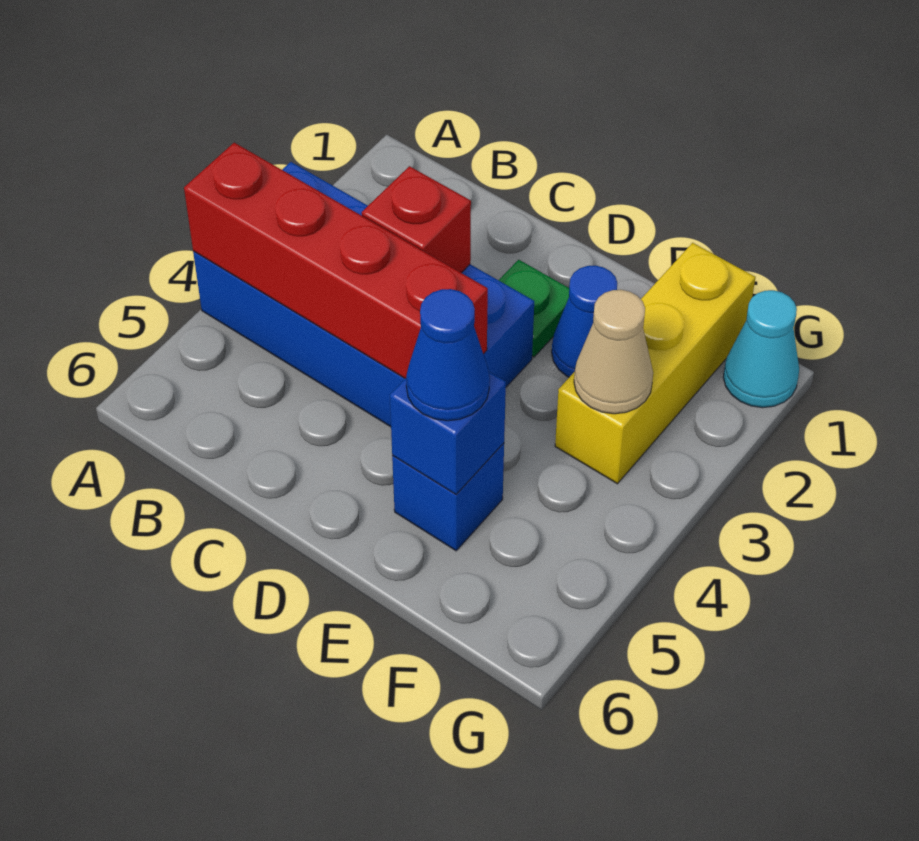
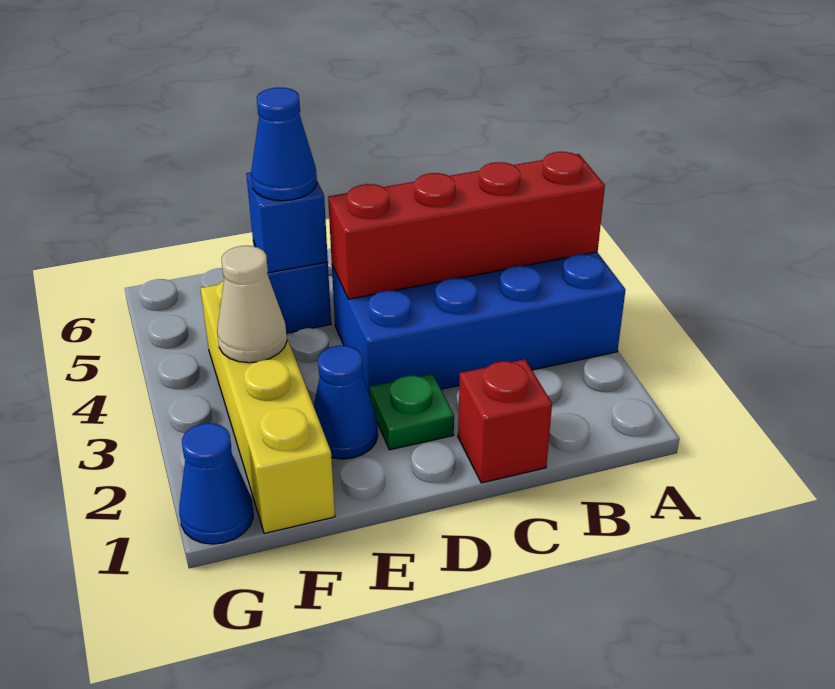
red 1x1 brick [362,166,471,273] -> red 1x1 brick moved to [458,359,552,483]
yellow 1x3 brick [555,243,756,484] -> yellow 1x4 brick [200,281,335,533]
cyan 1x1 cone [723,290,799,408] -> blue 1x1 cone [179,423,253,544]

